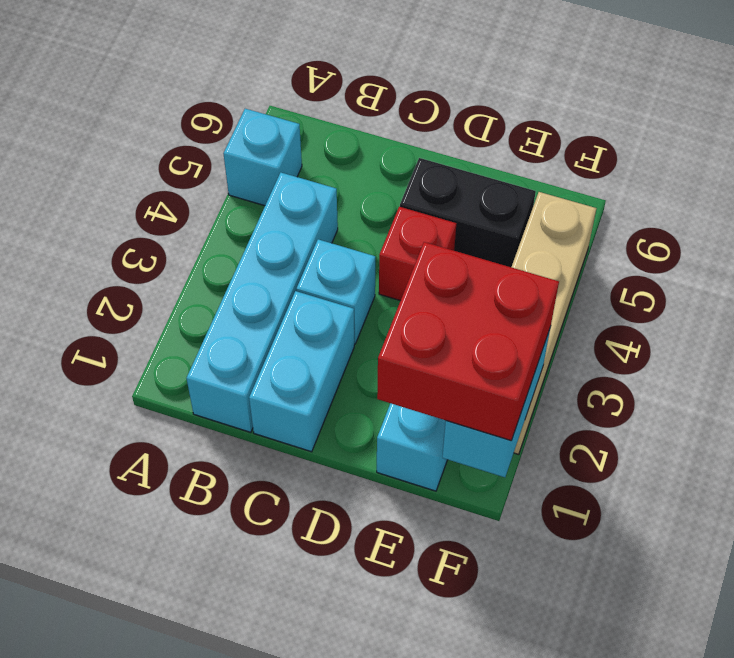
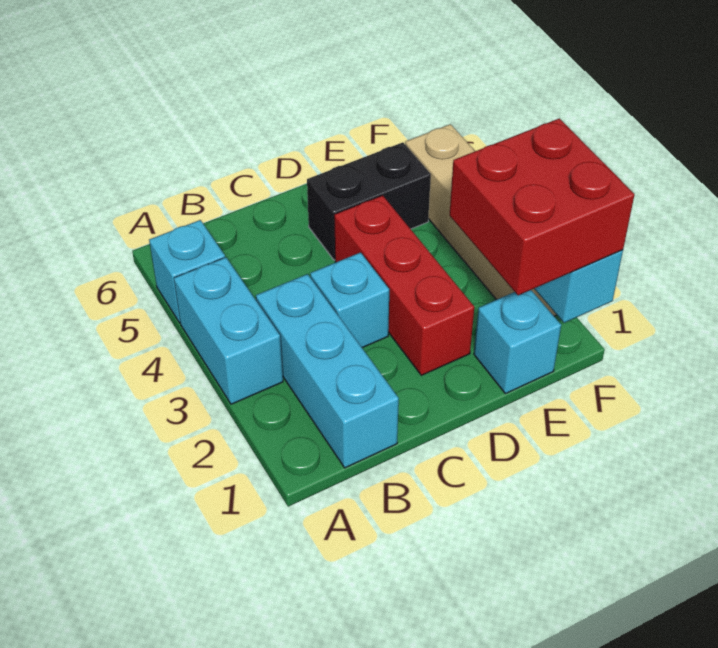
cyan 1x4 brick [186,173,338,432] -> cyan 1x3 brick [256,274,399,468]
cyan 1x2 brick [249,291,354,452] -> cyan 1x2 brick moved to [174,257,283,404]
red 1x1 brick [379,207,456,301] -> red 1x3 brick [334,195,474,375]

